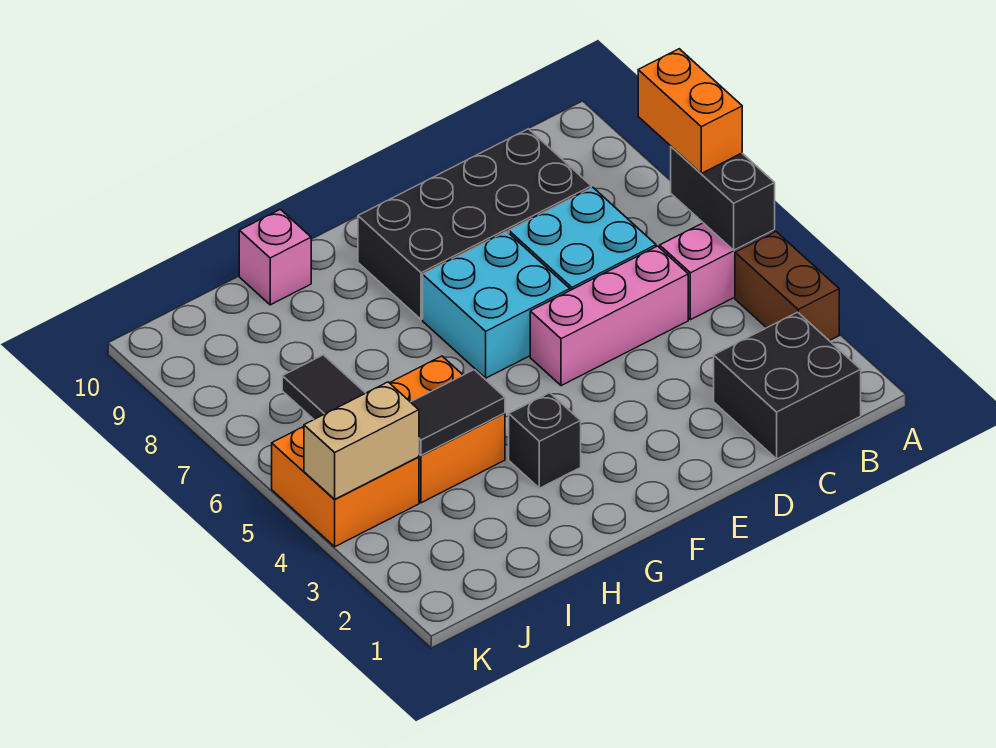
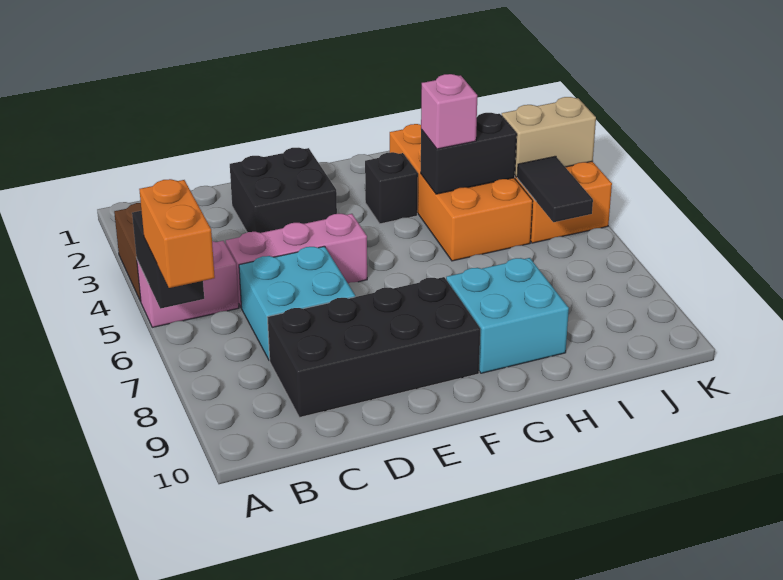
black 2x2 brick [714,312,861,459] -> black 2x2 brick moved to [230,148,337,233]
cyan 2x2 brick [423,231,570,378] -> cyan 2x2 brick moved to [446,258,569,373]
orange 2x2 brick [390,356,505,503] -> orange 2x4 brick [390,124,533,261]
black 1x2 tile [411,370,505,456] -> black 1x2 brick [421,113,517,194]
pink 1x1 brick [239,209,311,305] -> pink 1x1 brick moved to [421,74,477,149]

